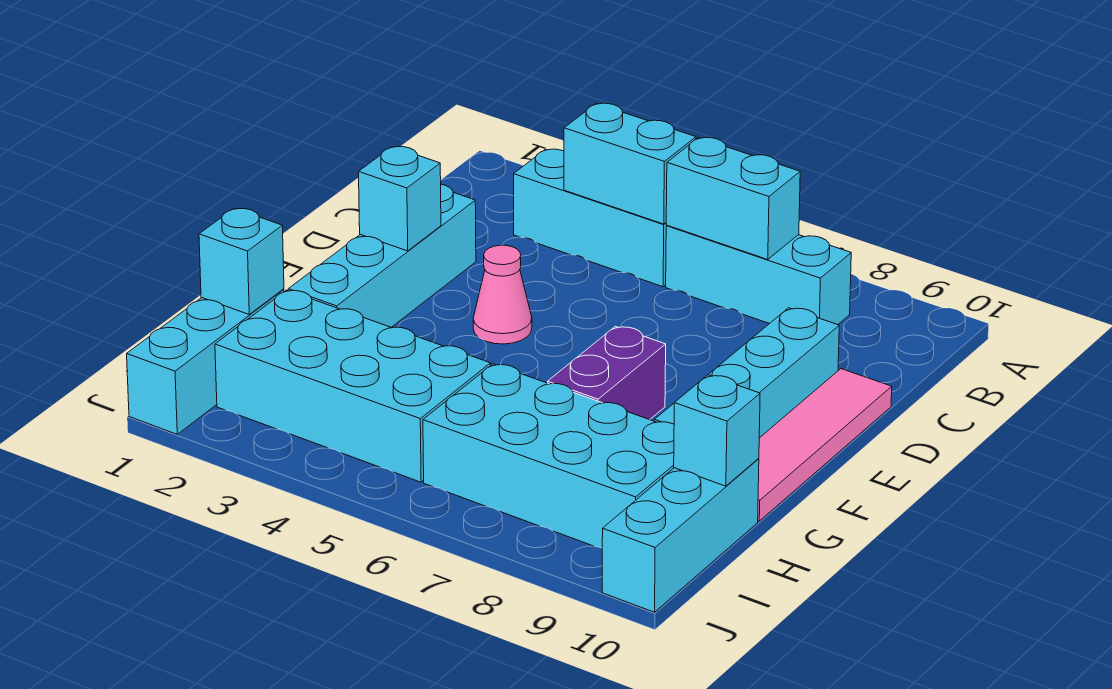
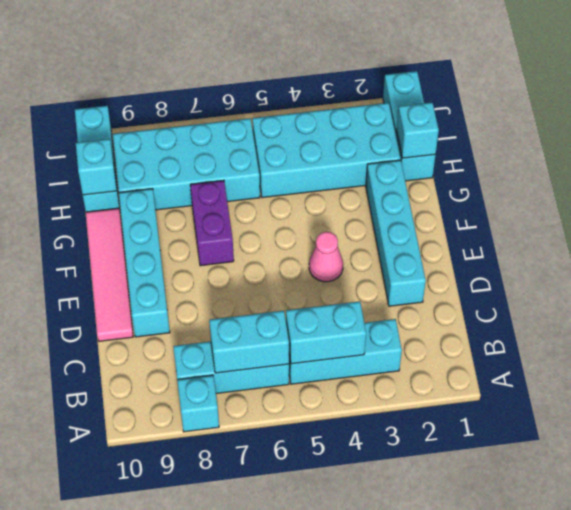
cyan 1x1 brick [359,147,441,251] -> cyan 1x1 brick moved to [177,375,219,432]

